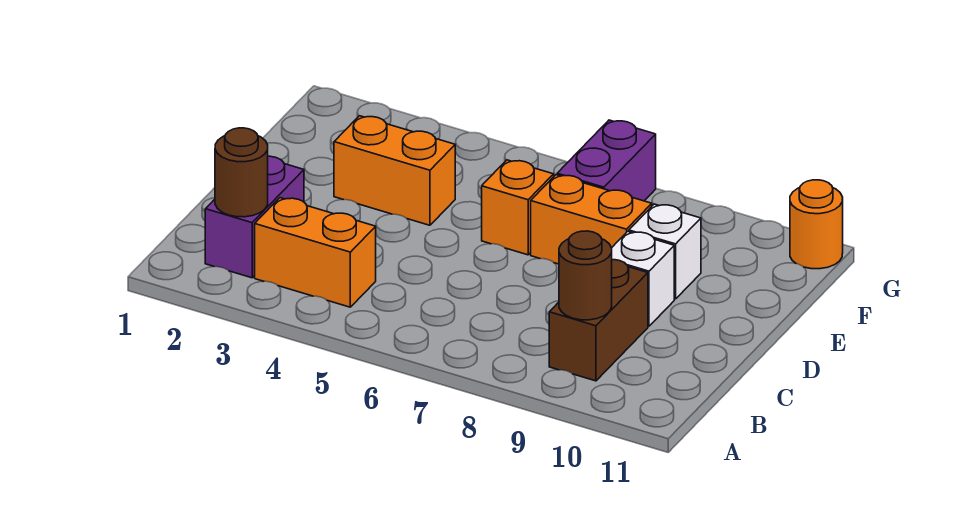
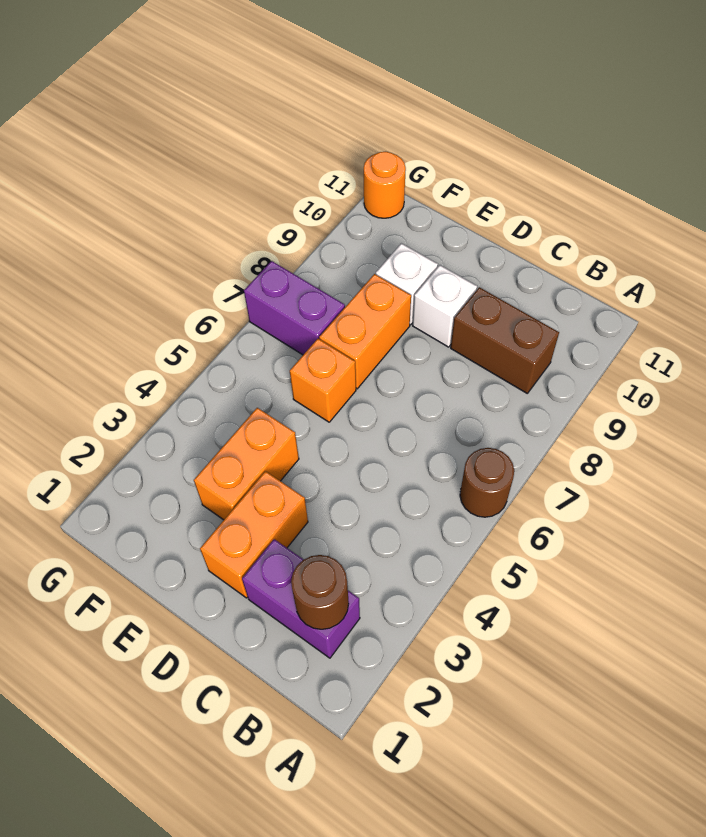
orange 1x2 brick [255,198,376,307] -> orange 1x2 brick moved to [200,471,308,598]
brown 1x1 round brick [559,231,612,320] -> brown 1x1 round brick moved to [460,448,514,517]

